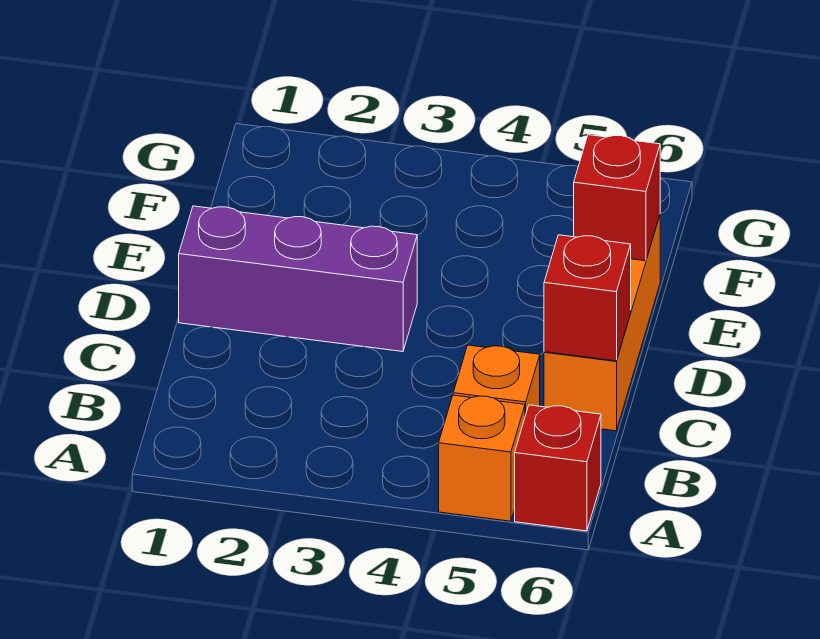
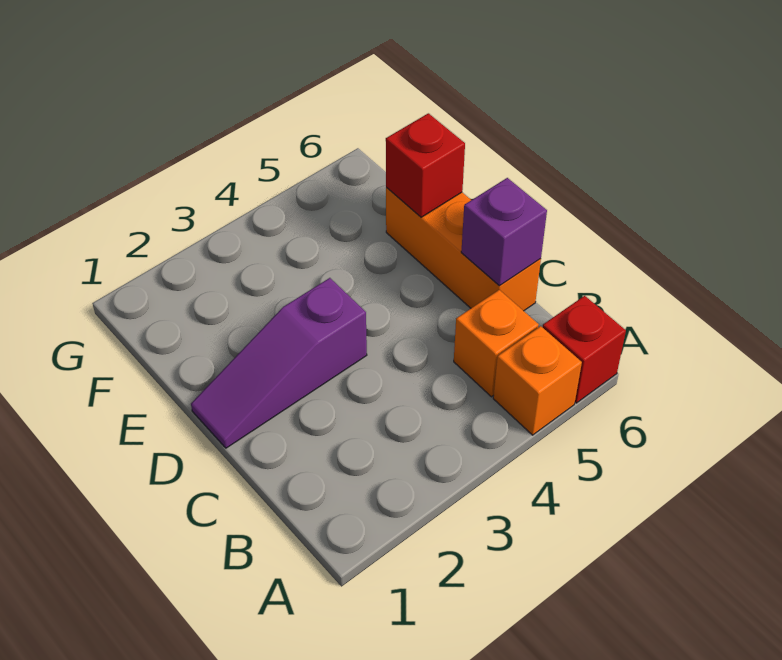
red 1x1 brick [544,235,631,361] -> purple 1x1 brick [461,178,547,286]
purple 1x3 brick [179,206,417,352] -> purple 1x3 slope [191,278,367,448]

